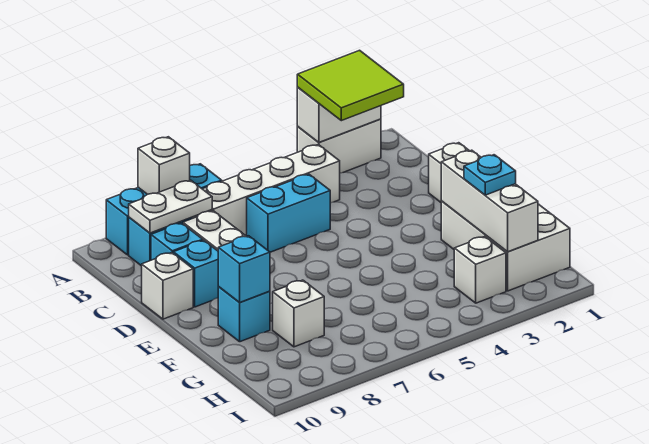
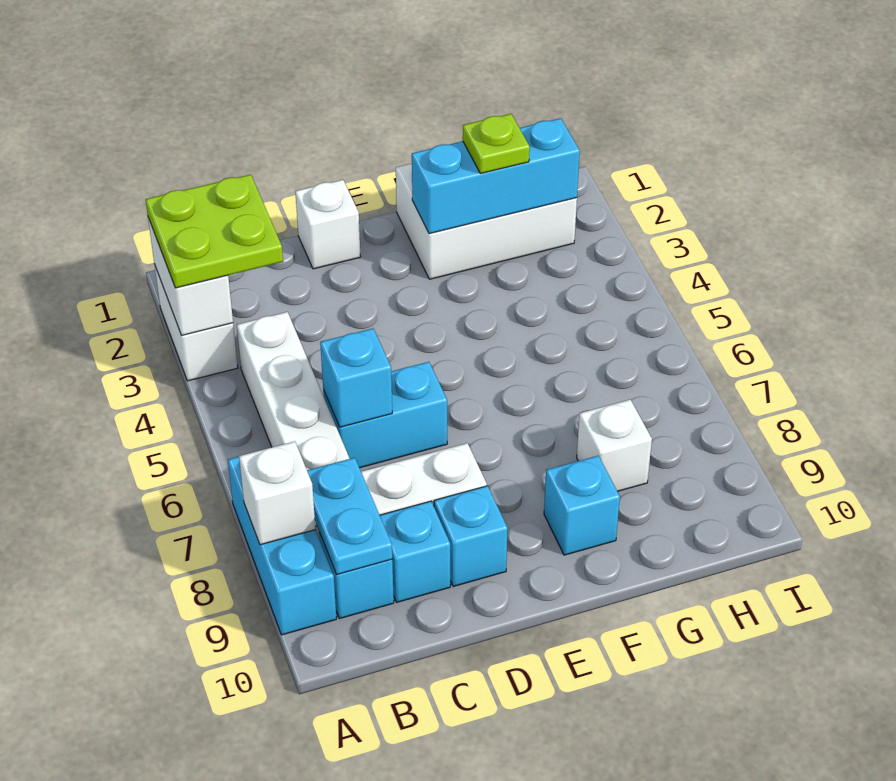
lime 2x2 tile [297,50,404,121] -> lime 2x2 plate [146,175,283,288]
white 1x2 plate [129,180,212,233] -> cyan 1x2 plate [307,458,392,574]
cyan 1x2 brick [247,174,330,252] -> cyan 1x2 brick turned to [323,362,447,468]
white 1x1 brick [142,253,193,319] -> none
white 1x3 brick [441,150,538,252] -> cyan 1x3 brick [412,118,580,234]
cyan 1x1 brick [218,236,270,303] -> cyan 1x1 brick moved to [320,329,392,427]
cyan 1x1 plate [464,155,516,195] -> lime 1x1 plate [463,114,530,174]
white 1x1 brick [454,236,506,303] -> none

